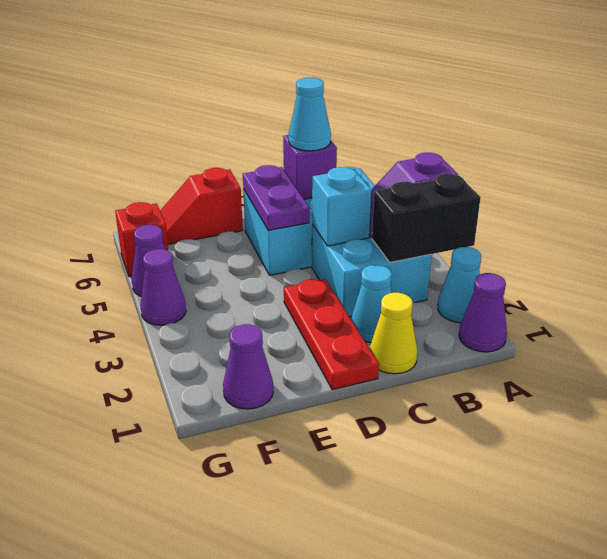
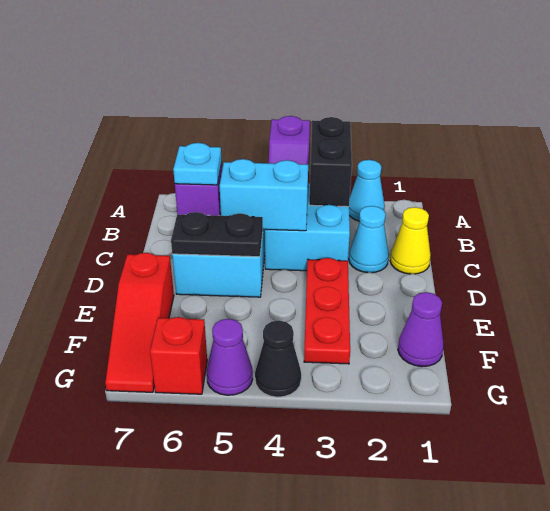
purple 1x1 cone [459,273,507,352] -> none
cyan 1x1 brick [312,167,371,246] -> cyan 1x2 brick [220,159,308,231]
cyan 1x1 cone [289,78,331,151] -> cyan 1x1 plate [173,143,222,185]
red 1x3 plate [284,279,379,390] -> red 1x3 plate turned to [304,258,350,364]
purple 1x2 plate [243,165,310,230] -> black 1x2 plate [171,212,263,257]
red 1x2 slope [160,168,243,244] -> red 1x3 slope [105,253,174,392]
purple 1x1 cone [140,249,186,325] -> black 1x1 cone [255,321,301,397]

